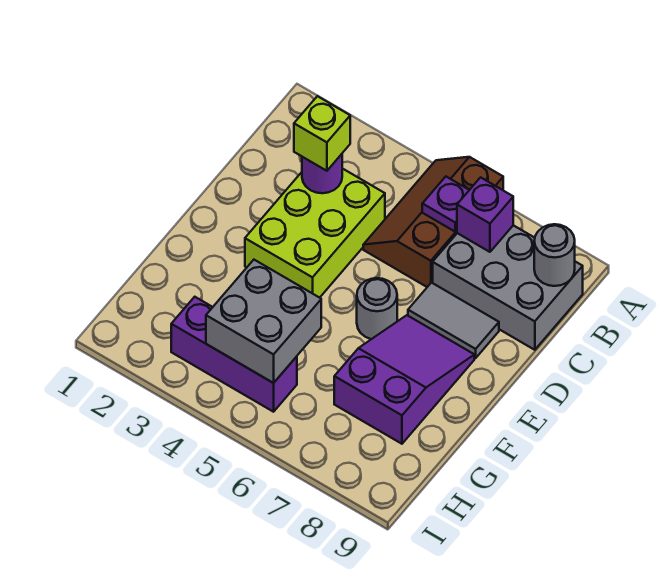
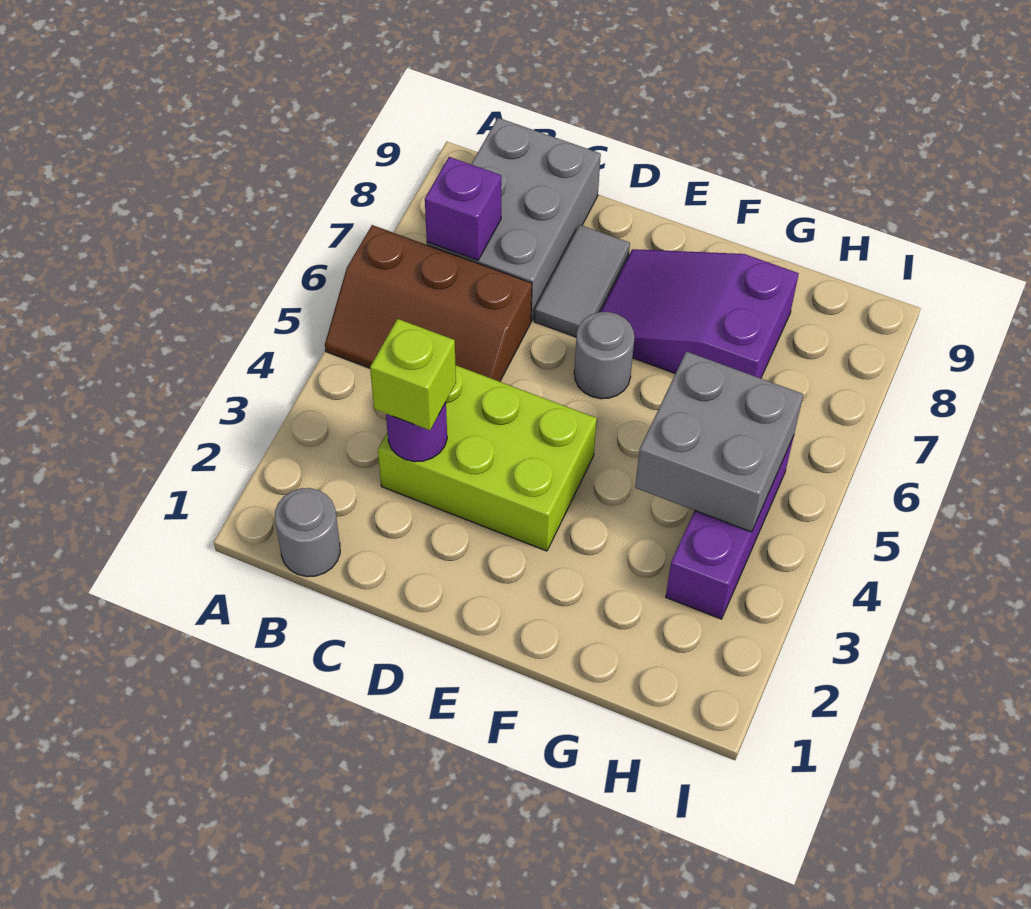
purple 1x1 plate [422,177,469,232] -> none
grey 1x1 round brick [534,224,575,286] -> grey 1x1 round brick moved to [275,488,340,577]

